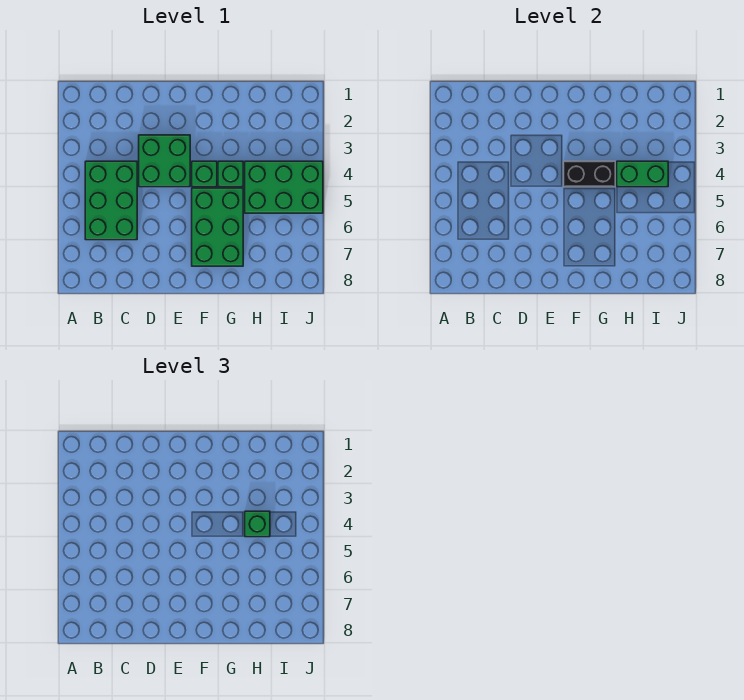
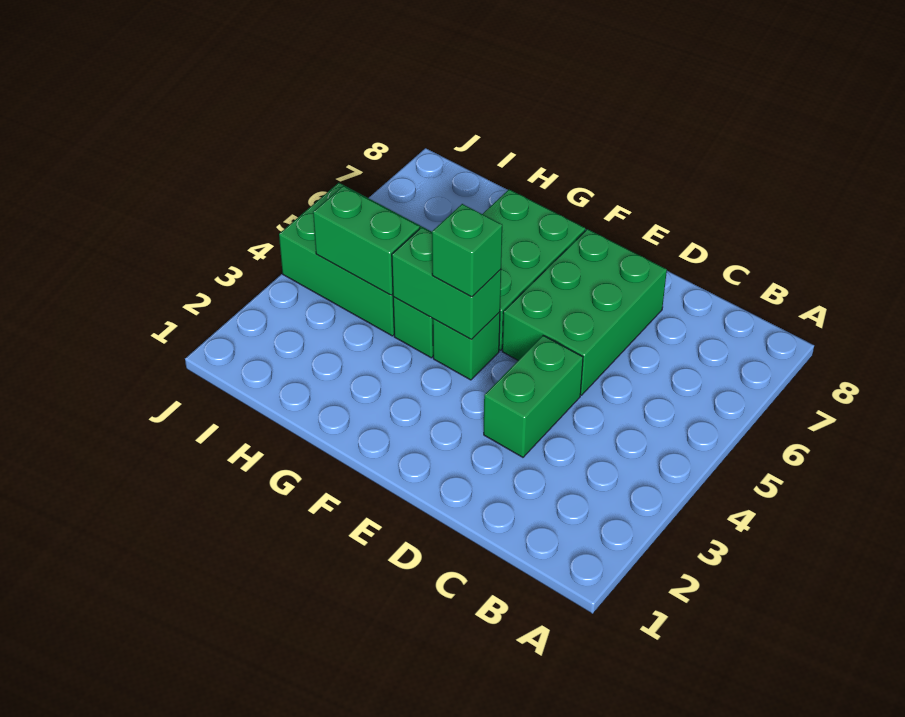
green 2x3 brick [85,161,137,240] -> green 2x3 brick moved to [502,229,667,395]
green 2x2 brick [139,135,190,187] -> green 1x2 brick [484,335,583,457]
black 1x2 brick [564,161,615,187] -> green 1x2 brick [392,227,501,339]
green 1x1 brick [245,511,270,537] -> green 1x1 brick moved to [432,204,502,297]

